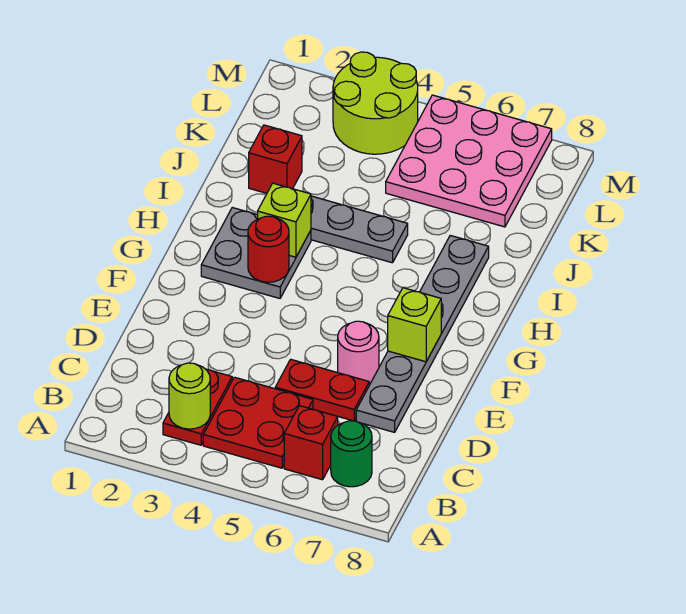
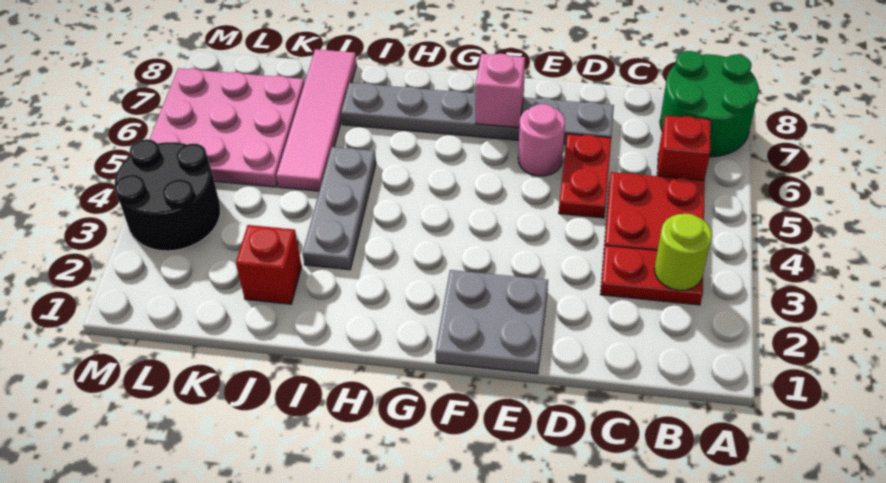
green 1x1 round brick [331,421,372,487] -> green 2x2 round brick [660,51,759,157]
lime 1x1 brick [388,288,441,362] -> pink 1x1 brick [476,54,525,128]
grey 2x2 plate [201,208,311,298] -> grey 2x2 plate moved to [435,270,548,374]
red 1x1 round brick [248,216,289,282] -> none
lime 1x1 brick [258,183,311,257] -> none
none -> pink 1x4 tile [277,49,357,191]
lime 2x2 round brick [333,52,418,154] -> black 2x2 round brick [115,139,221,251]

